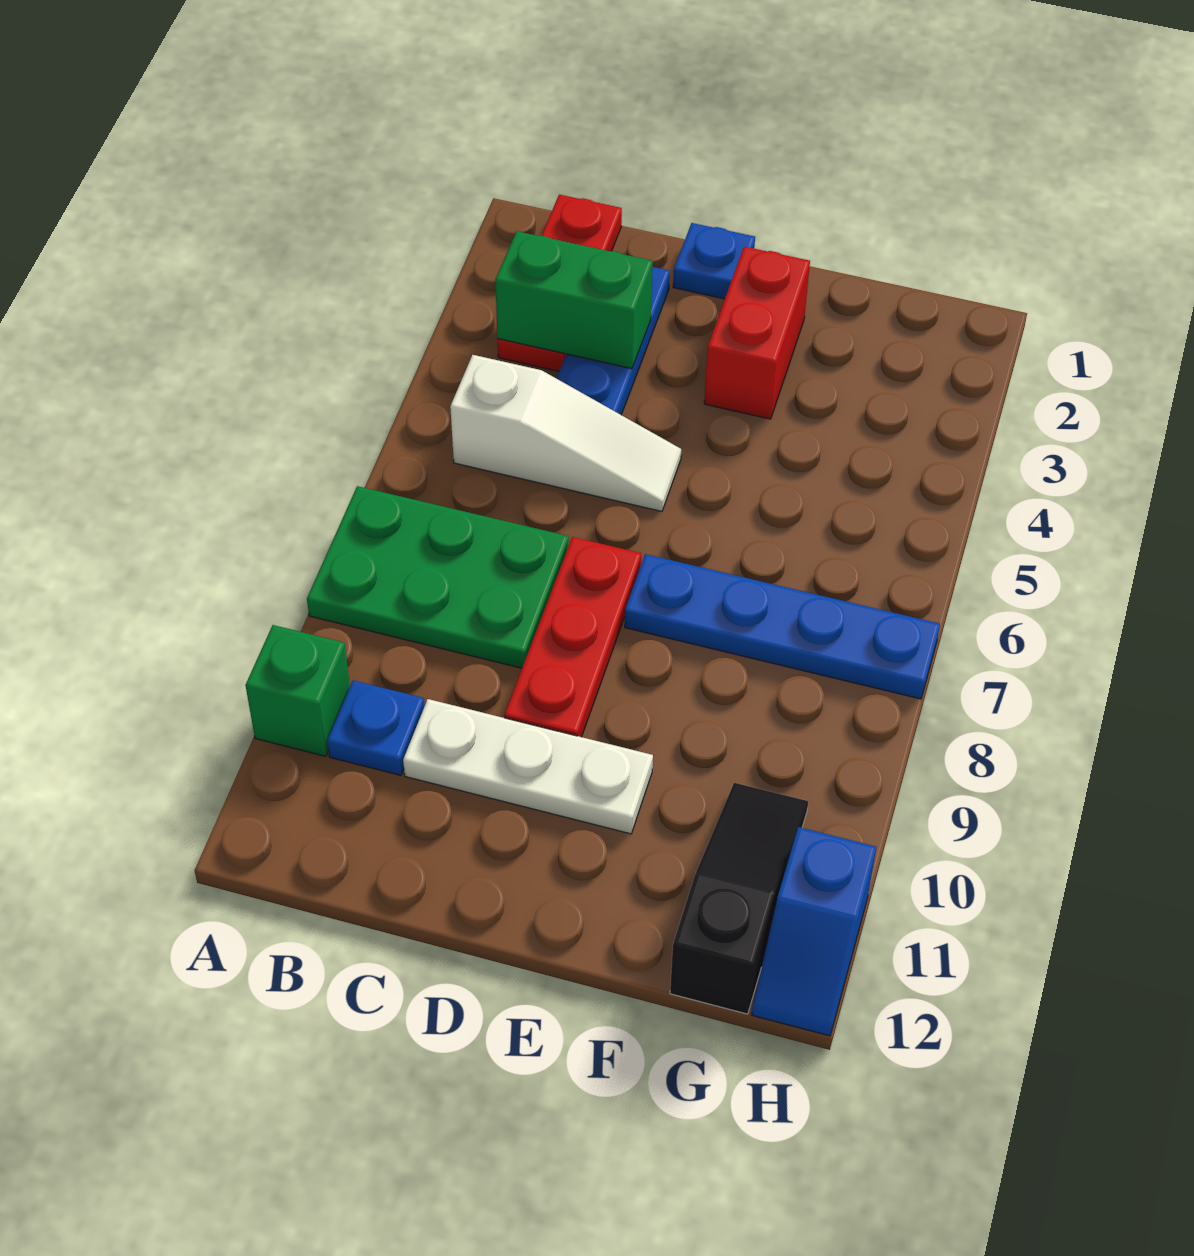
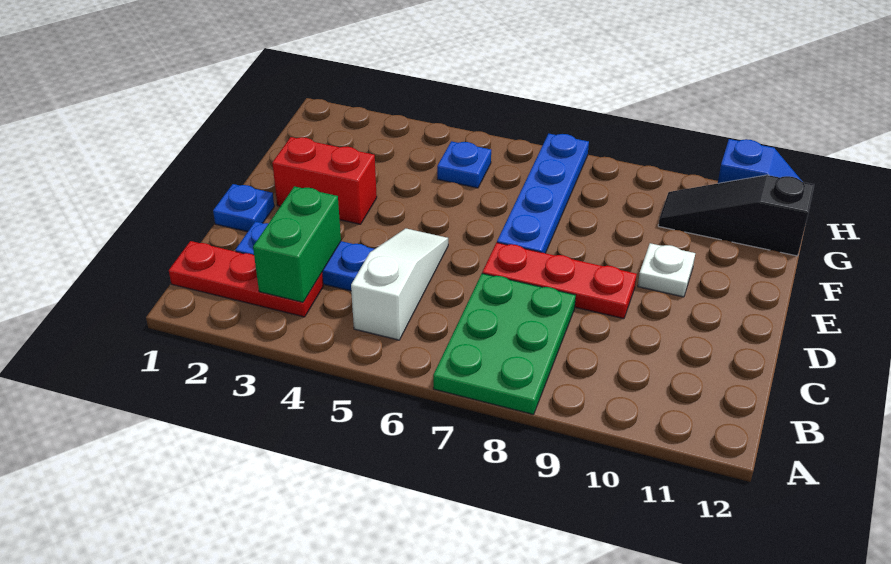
green 1x1 brick [245,625,350,756] -> none
blue 1x1 plate [327,680,425,775] -> blue 1x1 plate moved to [437,141,491,188]
white 1x3 plate [403,699,653,834] -> white 1x1 plate [638,243,695,297]

